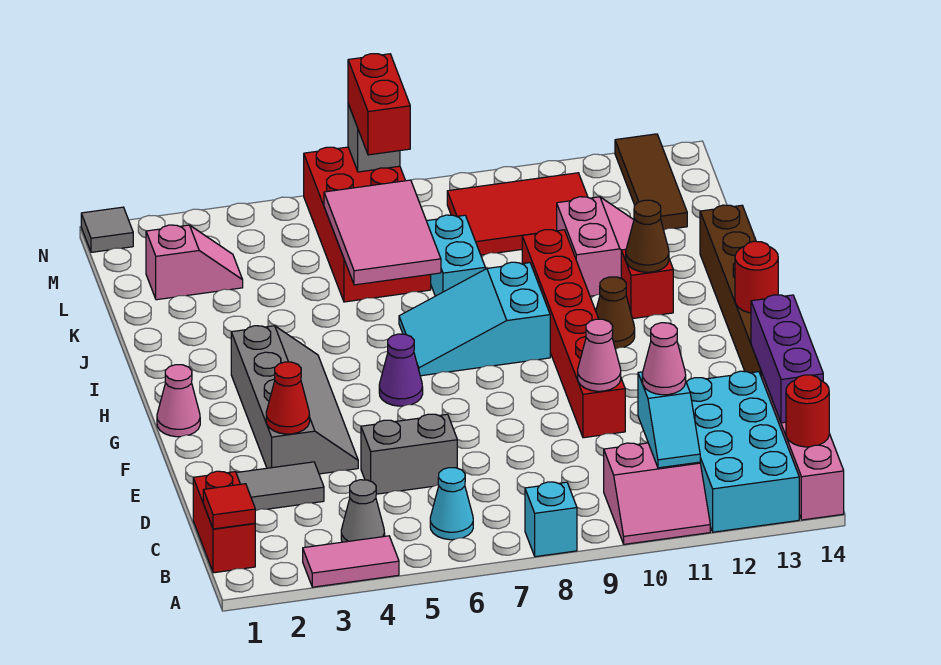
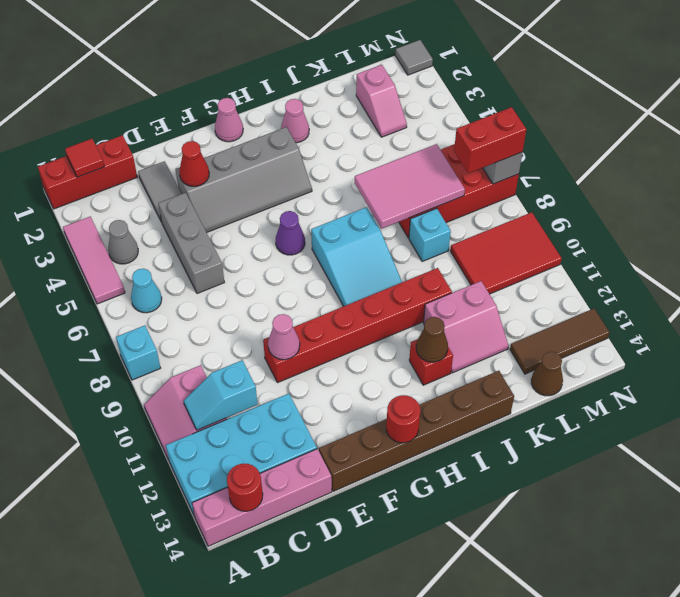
pink 1x2 tile [303,536,399,587] -> pink 1x3 tile [63,217,125,304]
red 1x2 brick [193,471,255,573] -> red 1x3 brick [38,135,137,209]
pink 1x1 cone [642,323,686,395] -> pink 1x1 cone moved to [281,99,309,143]
purple 1x3 brick [751,295,823,423] -> none
grey 1x2 brick [361,414,457,494] -> grey 1x3 brick [158,193,224,294]
cyan 2x3 slope [399,262,550,376] -> cyan 2x3 slope turned to [311,207,402,306]
brown 1x1 cone [596,277,635,349] -> brown 1x1 cone moved to [531,352,563,396]
cyan 1x2 brick [427,215,485,296] -> cyan 1x1 brick [409,208,451,261]
red 2x3 tile [447,173,588,255] -> red 2x3 tile turned to [451,212,562,294]

